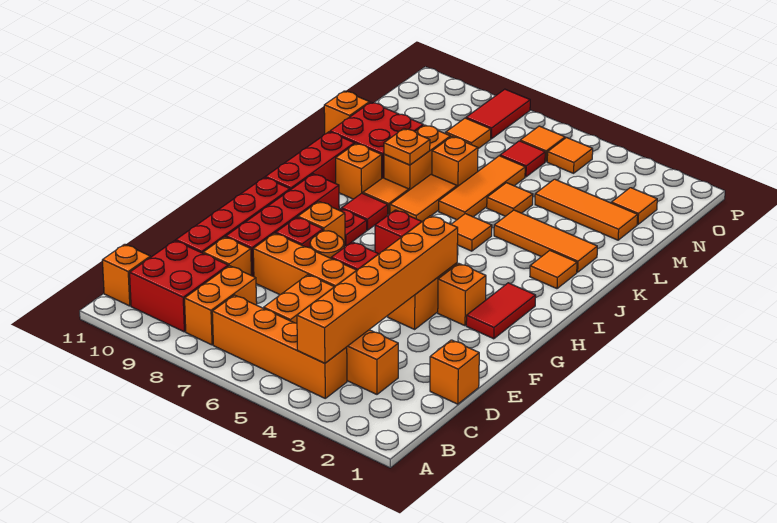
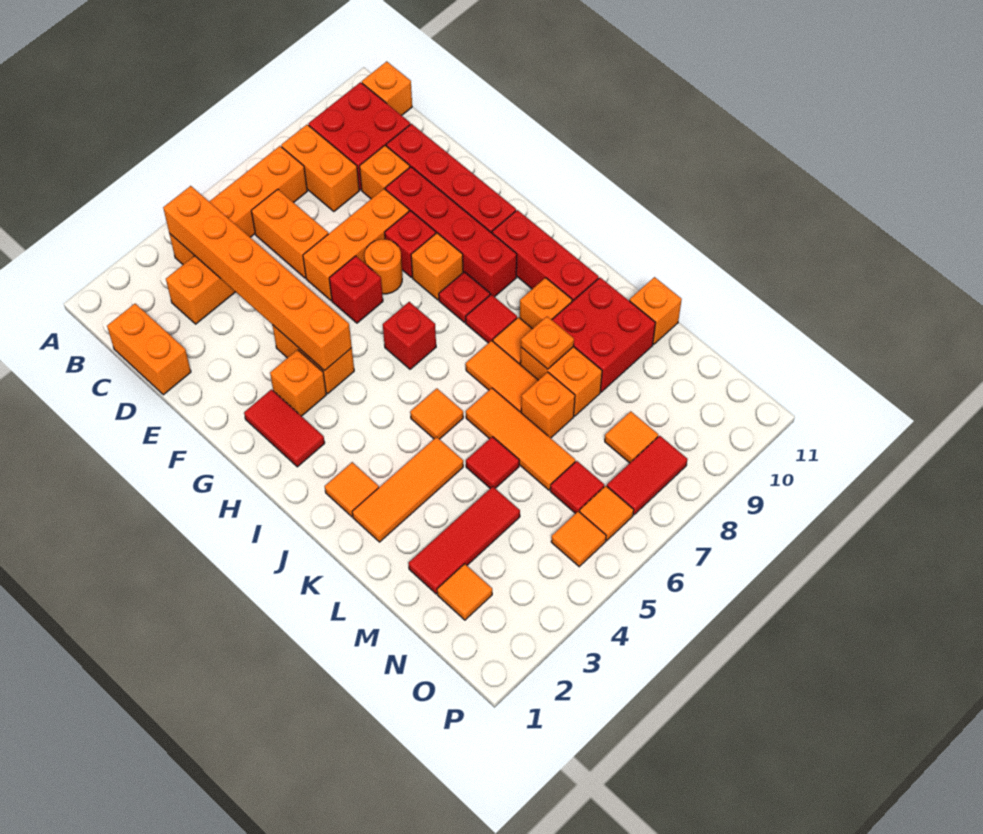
orange 1x1 brick [430,340,479,404] -> orange 1x2 brick [107,304,191,395]
orange 1x1 tile [487,183,533,216] -> red 1x1 tile [466,437,519,488]
orange 1x3 tile [535,179,638,240] -> red 1x3 tile [409,487,520,594]
red 1x2 tile [466,89,530,139] -> red 1x2 tile turned to [607,436,688,515]

